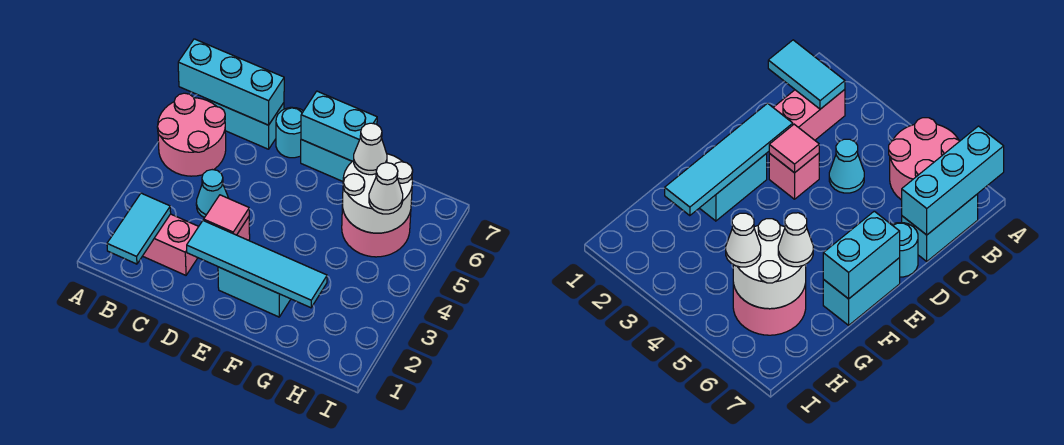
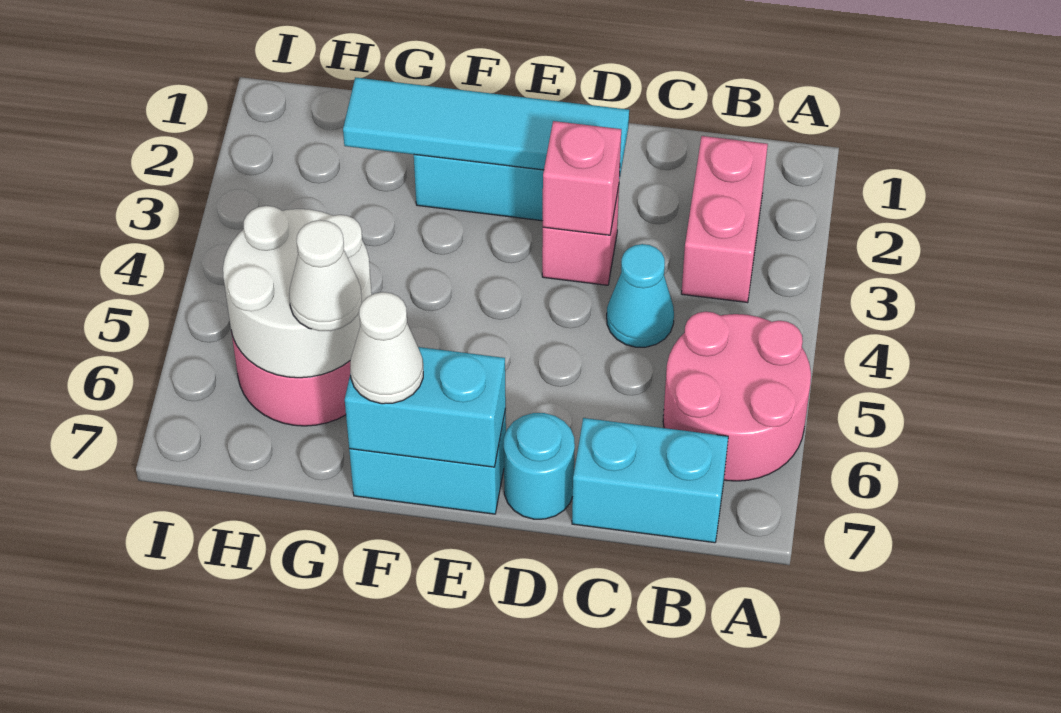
cyan 1x3 brick [178,39,284,125] -> none
cyan 1x2 tile [107,193,171,264] -> none
pink 1x2 brick [143,214,199,275] -> pink 1x2 brick turned to [681,136,768,303]
pink 1x1 tile [204,195,249,235] -> pink 1x1 brick [543,121,621,235]
white 1x1 cone [369,163,403,214] -> white 1x1 cone moved to [350,292,423,404]

